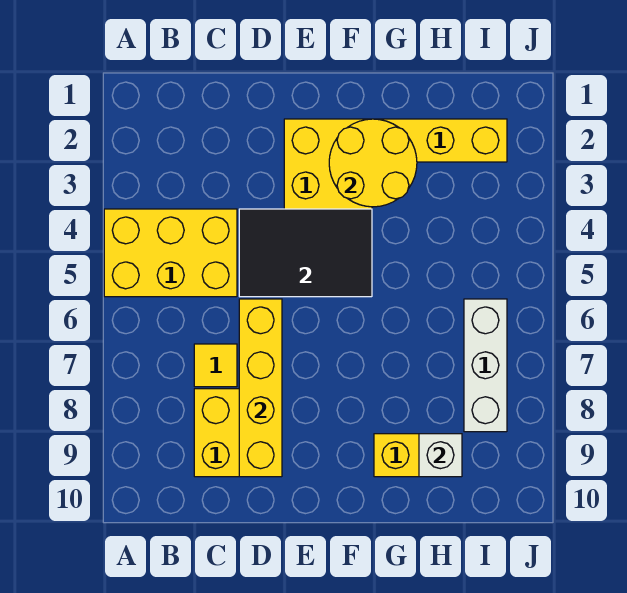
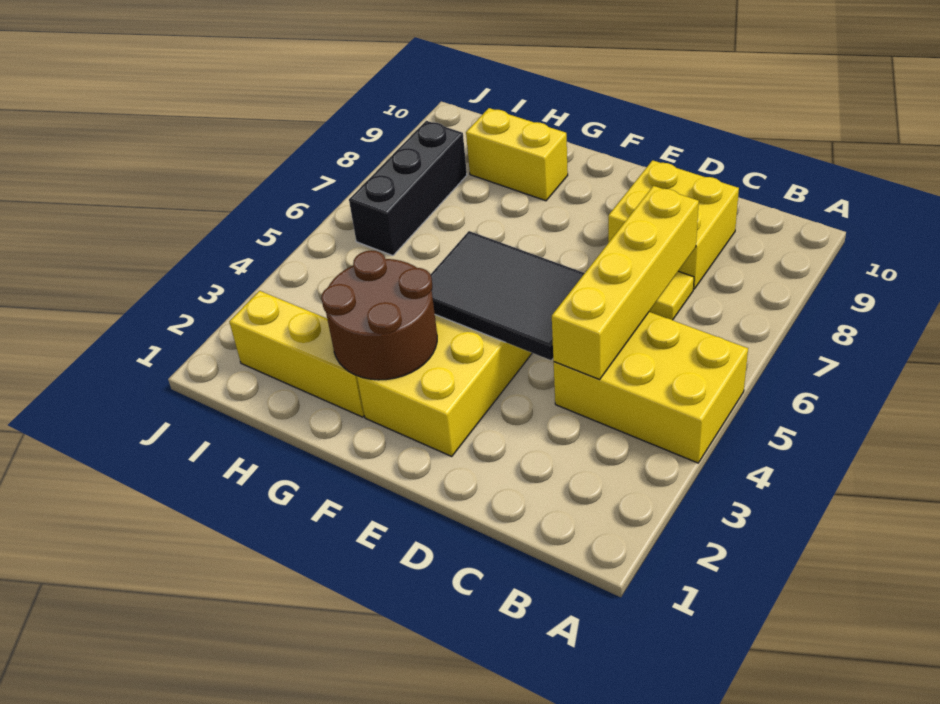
yellow 1x4 brick [239,299,282,477] -> yellow 1x4 brick moved to [552,186,699,379]
yellow 2x2 round brick [329,119,417,207] -> brown 2x2 round brick [321,251,437,380]
white 1x1 brick [419,434,462,477] -> none
white 1x3 brick [464,299,507,432] -> black 1x3 brick [349,121,467,256]

